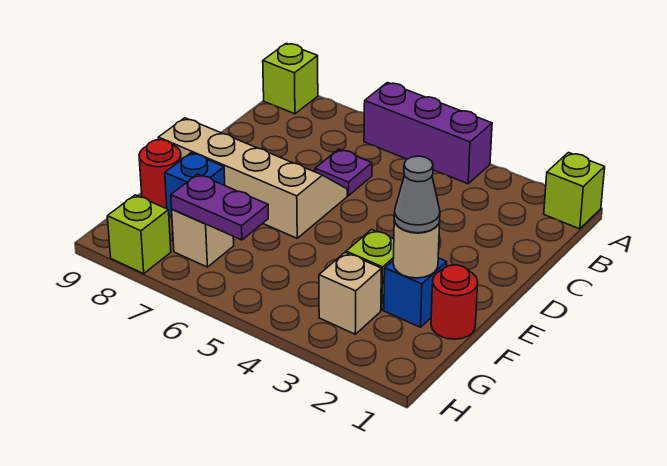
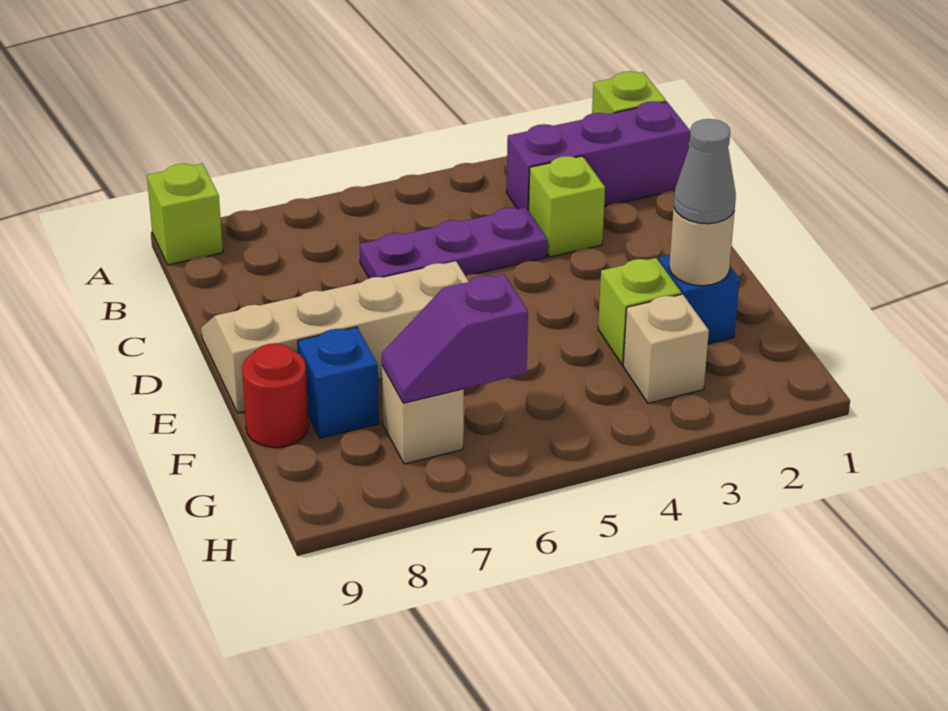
purple 1x3 brick [364,83,492,184] -> purple 1x3 brick moved to [507,101,690,211]
purple 1x1 plate [315,149,372,196] -> purple 1x3 plate [360,207,548,278]
red 1x1 round brick [431,265,478,339] -> none
purple 1x2 plate [171,174,268,240] -> purple 1x2 slope [382,274,528,403]
lime 1x1 brick [107,195,171,274] -> lime 1x1 brick moved to [529,156,605,257]

